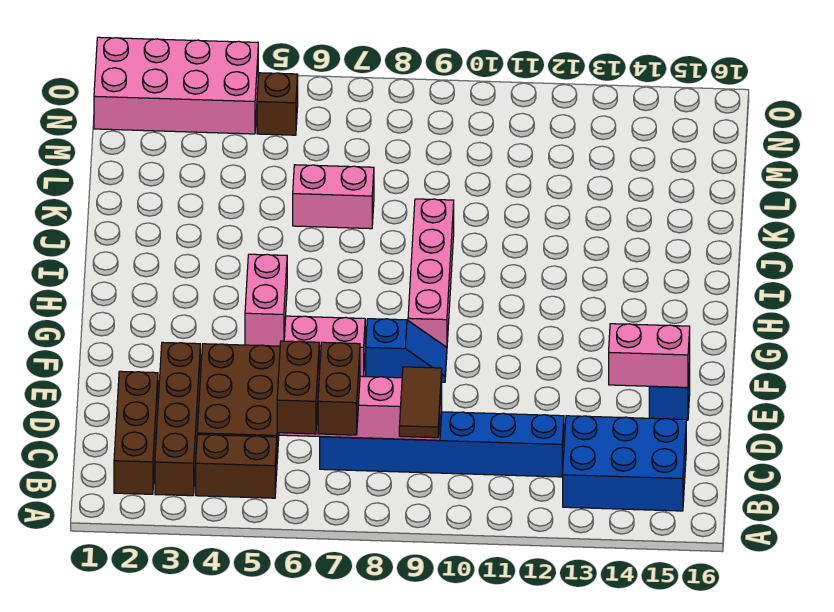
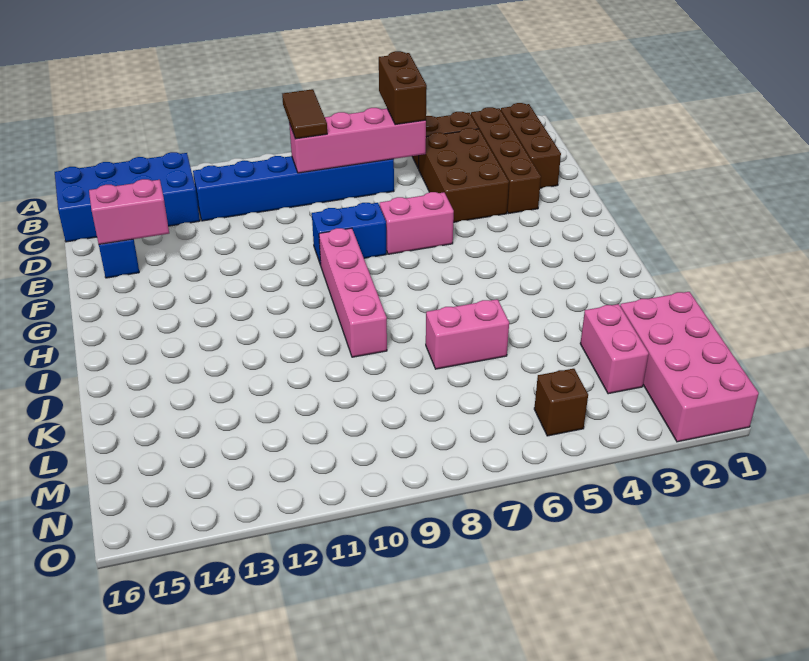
brown 1x2 brick [318,342,360,435] -> none
blue 2x3 brick [563,416,686,511] -> blue 2x4 brick [55,152,200,242]
blue 1x2 slope [366,319,447,382] -> blue 1x2 brick [312,203,386,265]
pink 1x2 brick [245,254,287,346] -> pink 1x2 brick moved to [580,304,649,394]
pink 2x4 brick [94,37,258,134] -> pink 2x4 brick turned to [620,292,759,442]

